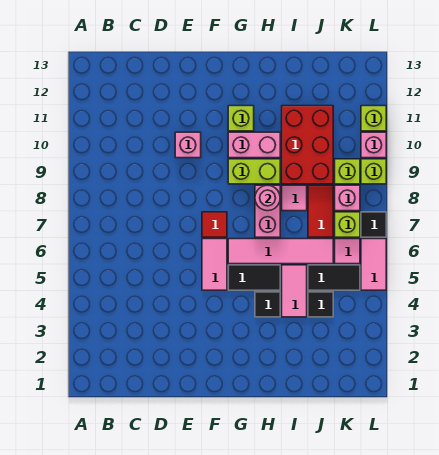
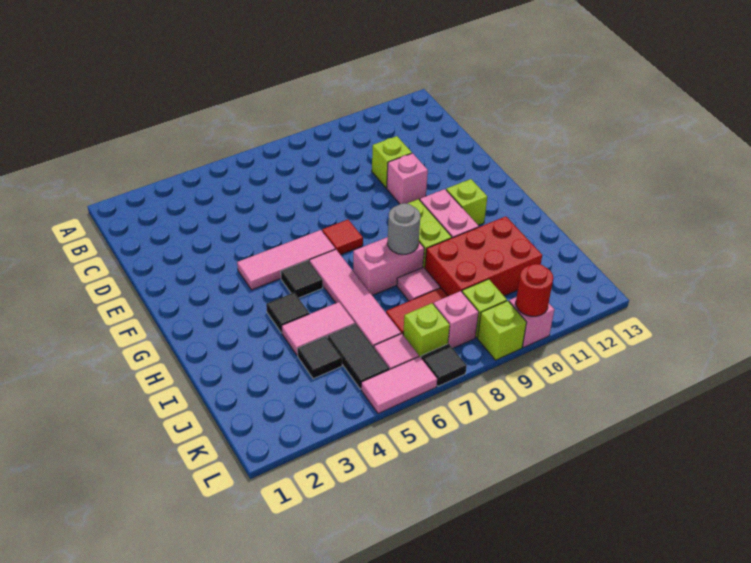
pink 1x2 tile [202,239,227,290] -> pink 1x3 tile [237,230,335,290]
black 1x2 tile [228,265,280,290] -> black 1x1 tile [281,260,323,298]
pink 1x1 round brick [255,185,280,211] -> grey 1x1 round brick [388,203,420,254]
none -> red 1x1 round brick [516,264,553,316]
lime 1x1 brick [361,106,386,131] -> lime 1x1 brick moved to [372,136,412,188]

